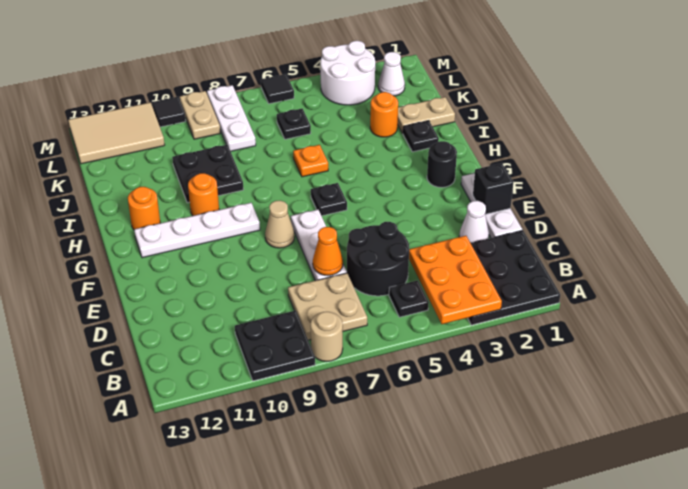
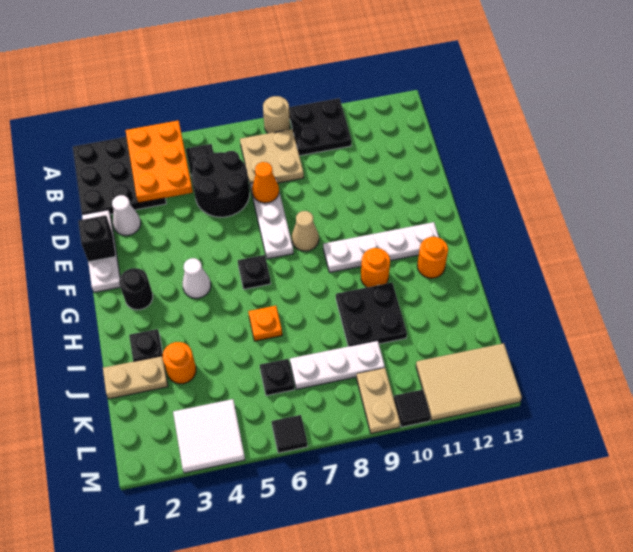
white 1x3 plate [207,85,256,151] -> white 1x3 plate turned to [290,341,385,389]
white 1x1 cone [378,52,405,96] -> white 1x1 cone moved to [183,258,211,298]
white 2x2 round brick [321,41,375,105] -> white 2x2 tile [173,399,245,473]

